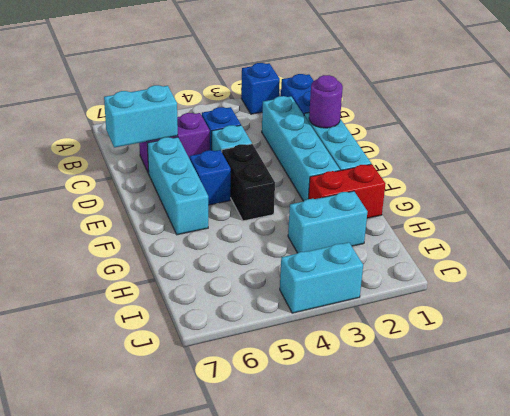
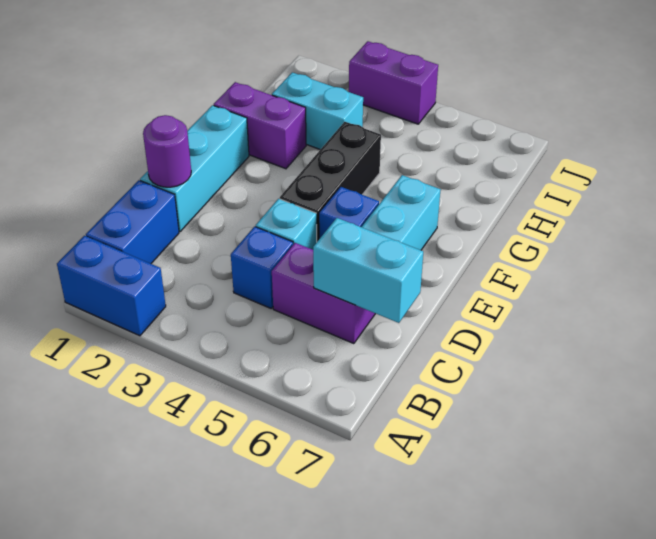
blue 1x1 brick [241,63,280,114] -> blue 1x2 brick [57,236,166,336]
cyan 1x4 brick [262,96,340,201] -> none
black 1x2 brick [222,144,275,221] -> black 1x3 brick [280,122,381,242]
red 1x2 brick [308,164,386,218] -> purple 1x2 brick [214,82,306,169]
cyan 1x2 brick [280,242,363,313] -> purple 1x2 brick [349,41,438,124]

